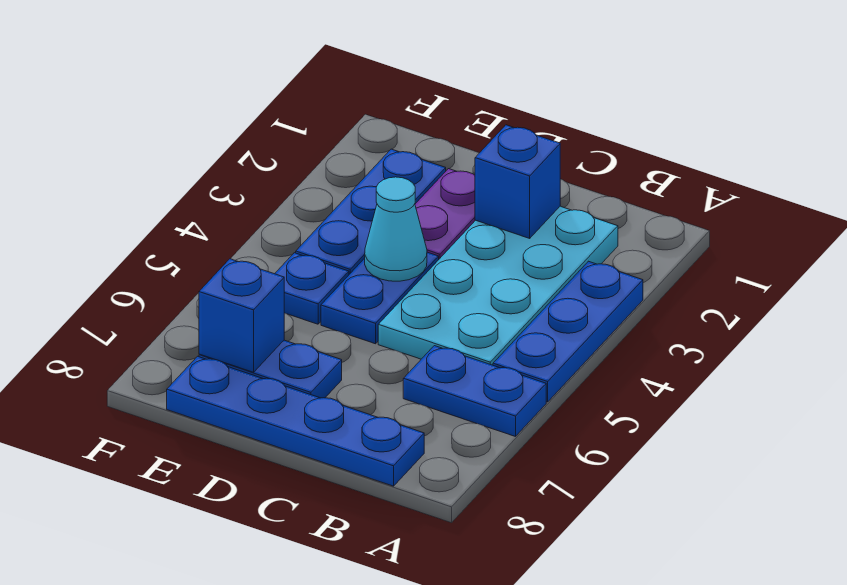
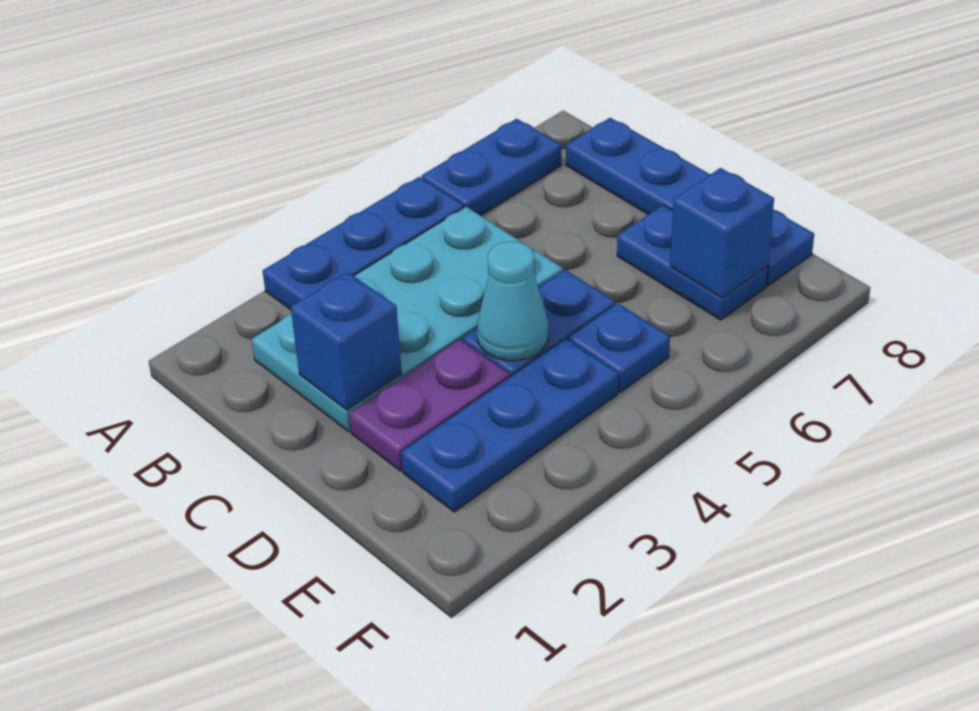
blue 1x2 plate [403,346,546,437] -> blue 1x2 plate turned to [422,119,561,216]

